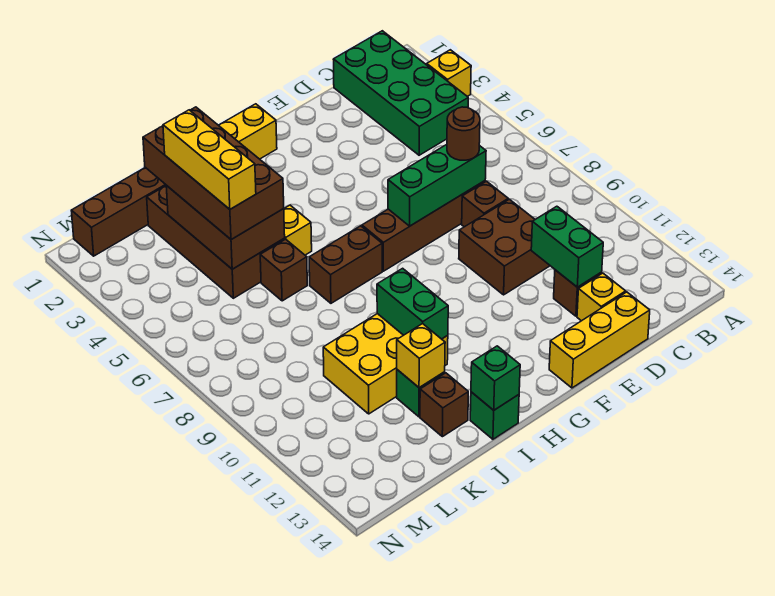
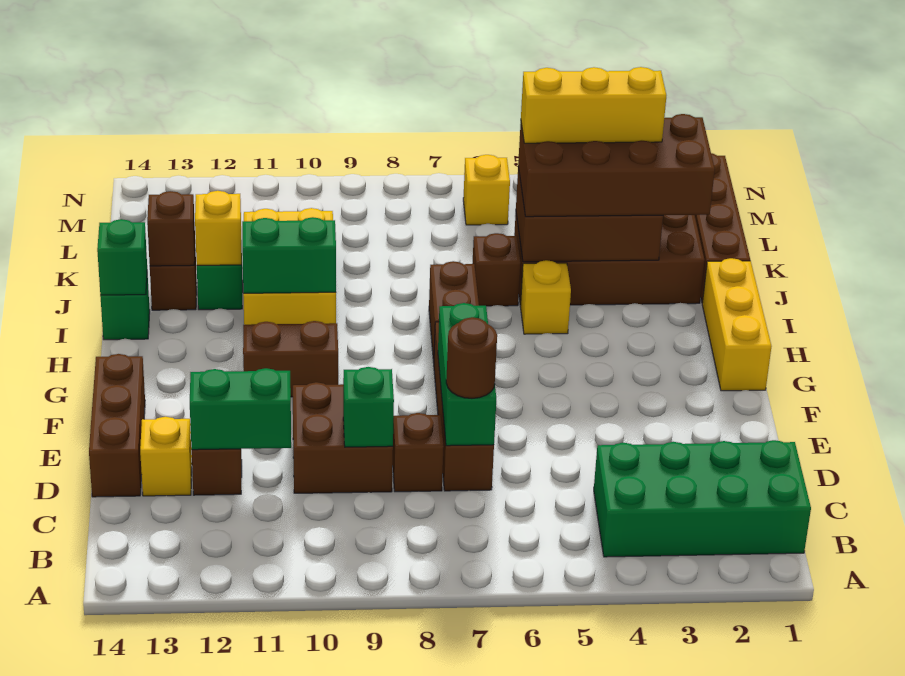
yellow 1x1 brick [427,50,471,96] -> yellow 1x1 brick moved to [463,155,510,225]
none -> green 1x1 brick [343,367,394,447]
yellow 1x3 brick [549,292,650,388] -> brown 1x3 brick [89,354,145,497]
none -> brown 1x2 brick [243,321,338,397]
none -> brown 1x1 brick [147,191,195,266]

